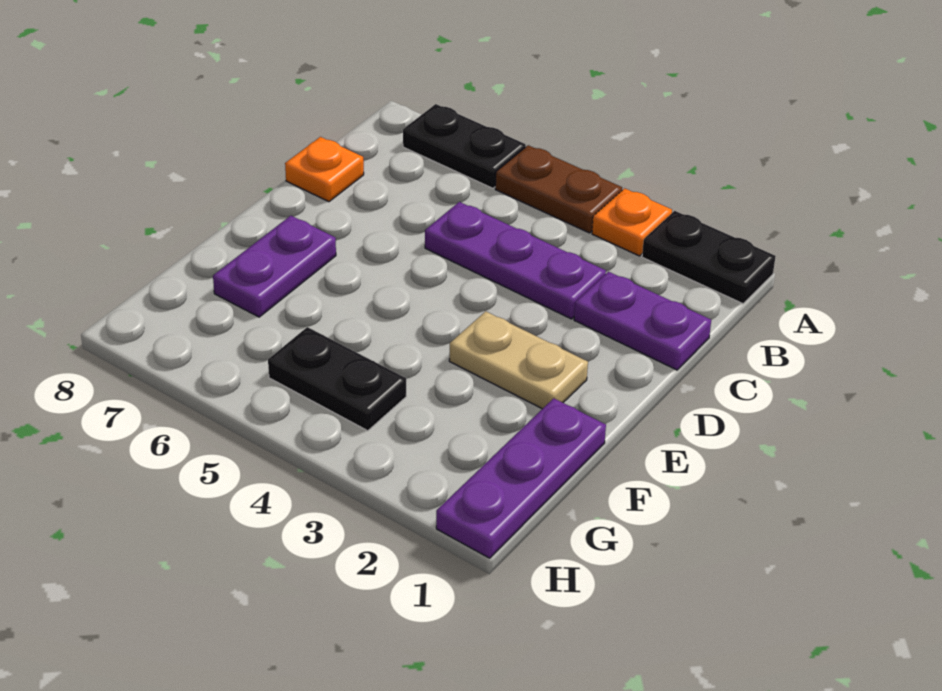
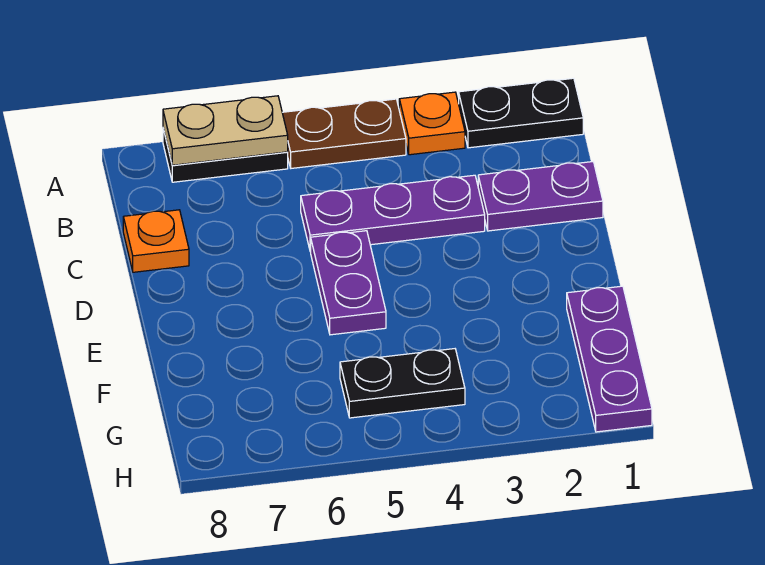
tan 1x2 plate [449,311,588,409] -> tan 1x2 plate moved to [163,96,288,165]
purple 1x2 plate [213,216,336,317] -> purple 1x2 plate moved to [311,231,386,335]

